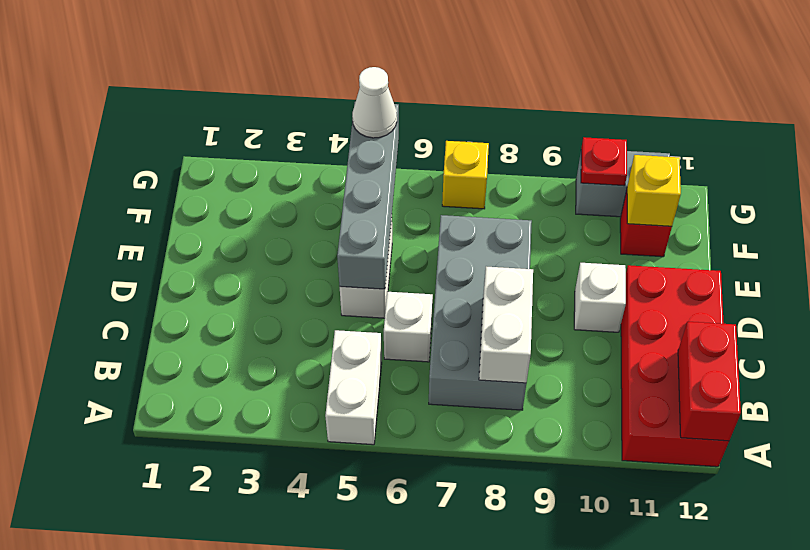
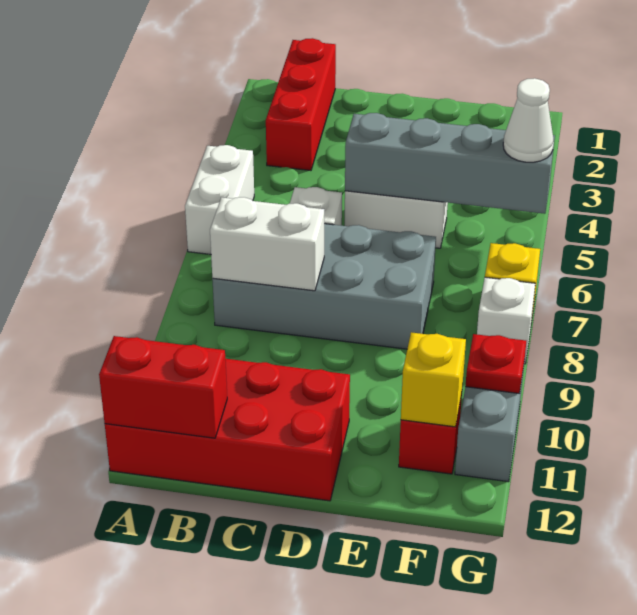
white 1x2 brick [325,330,382,445] -> white 1x2 brick turned to [185,145,254,254]
none -> red 1x3 brick [266,38,336,170]
white 1x1 brick [574,263,626,332] -> white 1x1 brick moved to [477,277,535,364]

